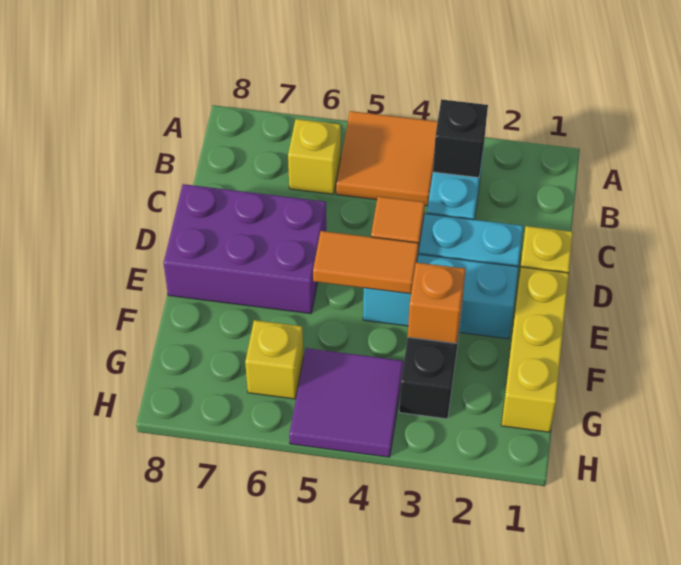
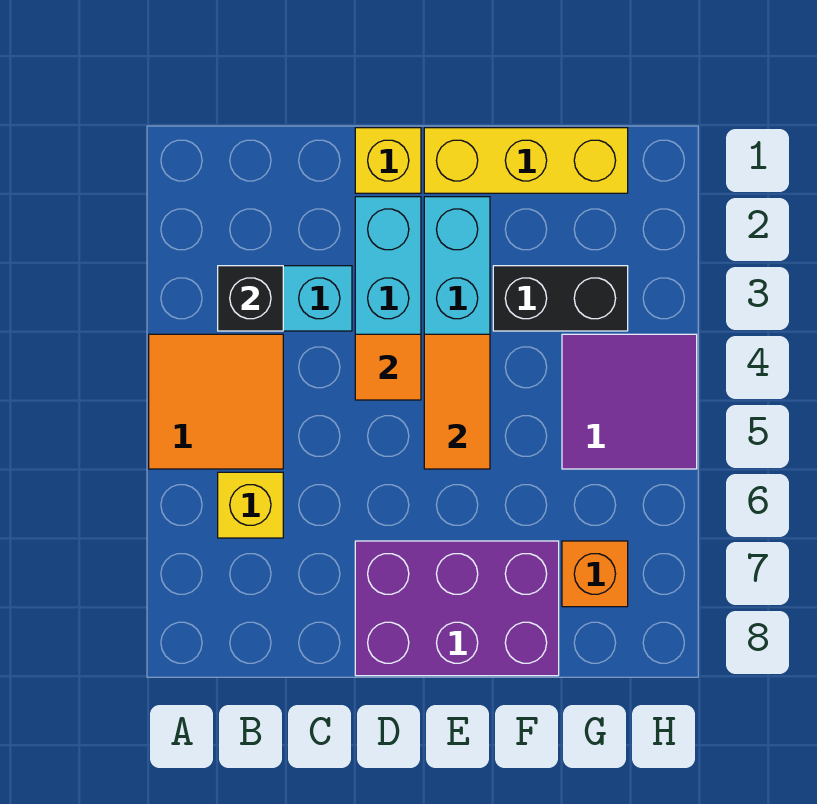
purple 2x3 brick [164,184,326,314] -> purple 2x3 brick turned to [355,541,559,676]
orange 1x1 brick [408,262,466,343] -> orange 1x1 brick moved to [562,541,628,607]
yellow 1x1 brick [245,320,303,399] -> none

